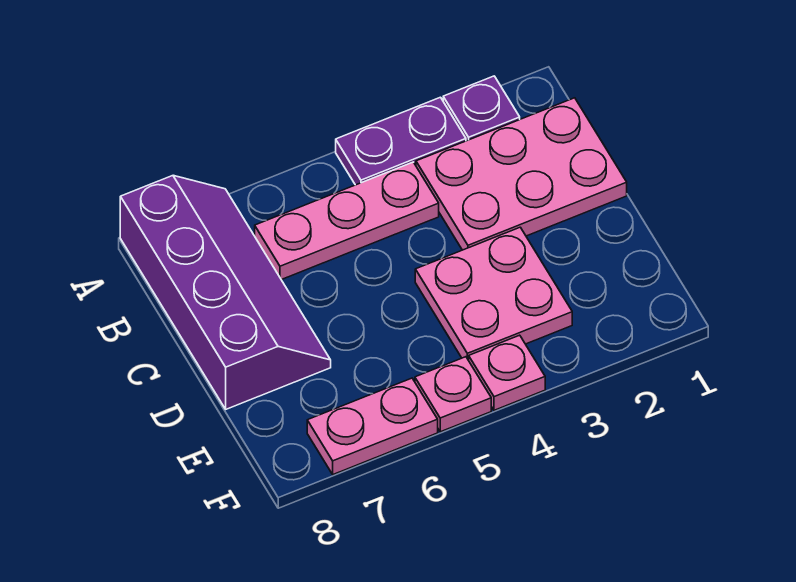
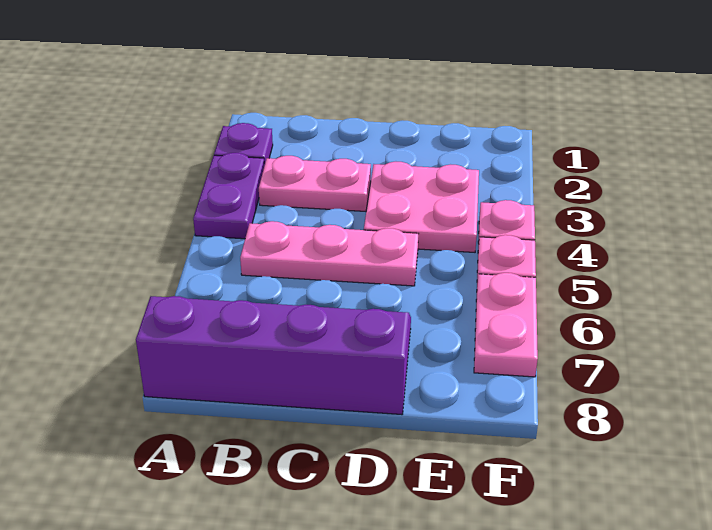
pink 2x3 plate [416,98,627,250] -> pink 1x2 plate [259,156,371,211]
pink 1x3 plate [255,162,439,280] -> pink 1x3 plate turned to [240,221,418,286]

